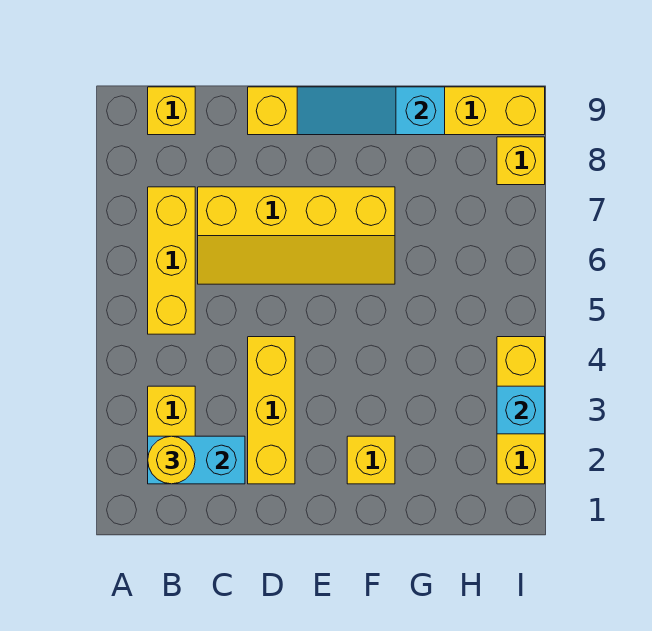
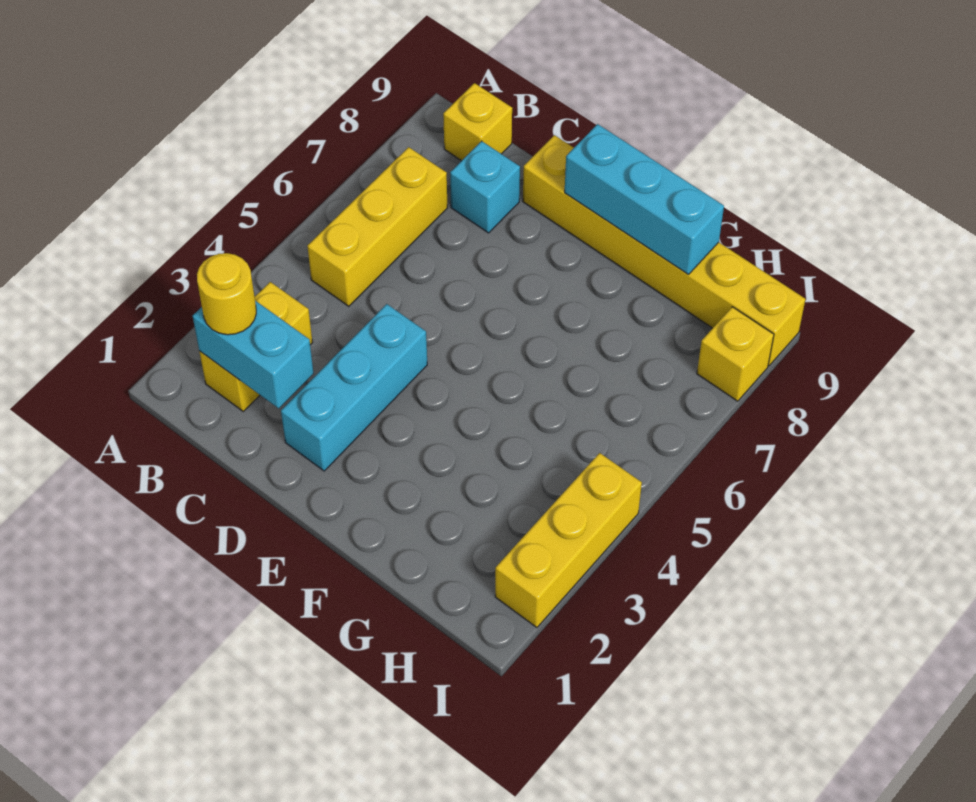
yellow 2x4 slope [198,187,395,284] -> none
yellow 1x3 brick [248,337,295,484] -> cyan 1x3 brick [281,304,427,471]
cyan 1x3 slope [297,87,445,135] -> cyan 1x3 brick [565,124,724,274]
yellow 1x1 brick [347,436,395,484] -> none
cyan 1x1 brick [497,386,545,434] -> cyan 1x1 brick moved to [450,141,520,233]

